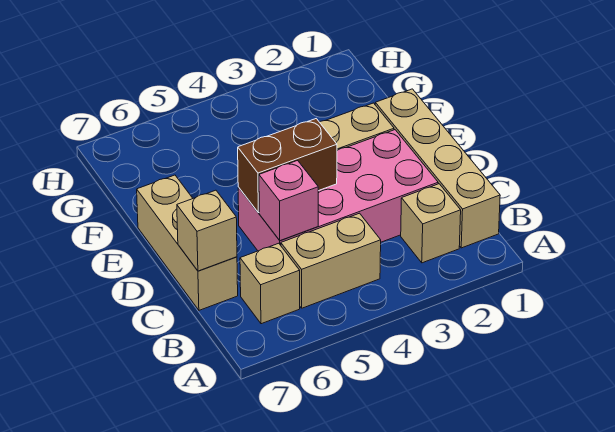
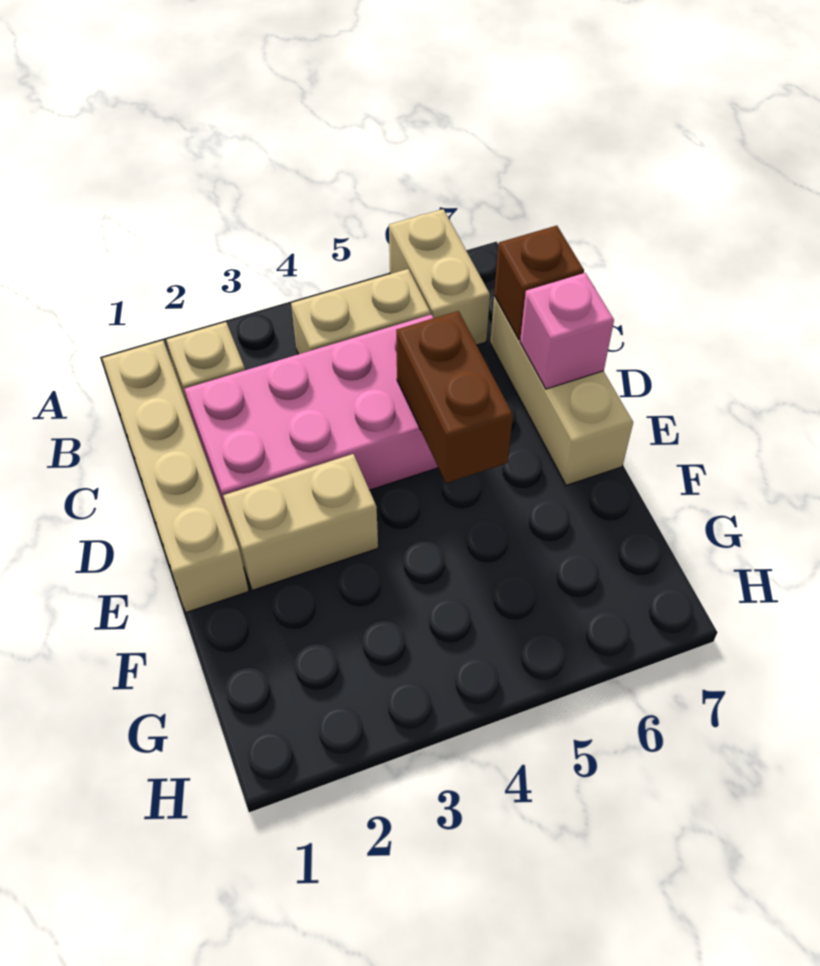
tan 1x1 brick [240,243,300,324] -> tan 1x2 brick [389,209,490,345]
pink 1x1 brick [259,161,318,241] -> pink 1x1 brick moved to [520,273,614,389]
tan 1x1 brick [177,190,237,271] -> brown 1x1 brick [494,226,584,340]
brown 1x2 brick [238,119,337,213] -> brown 1x2 brick turned to [396,311,513,483]

